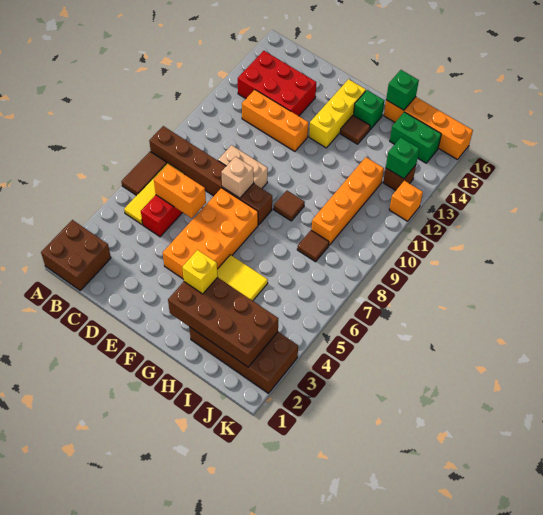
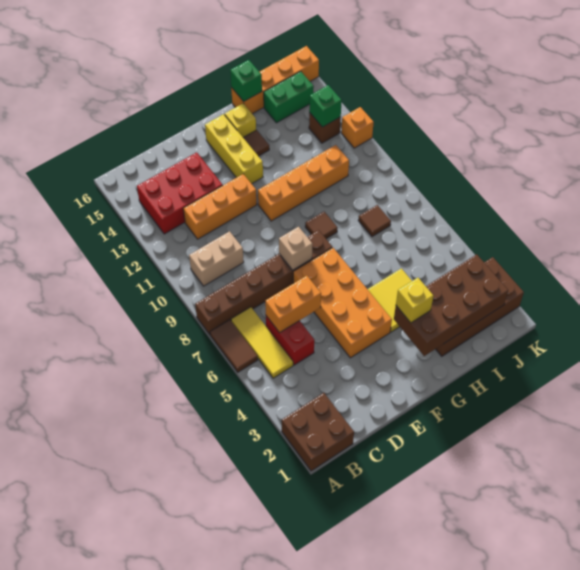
tan 1x2 brick [218,145,268,188] -> tan 1x2 brick moved to [189,231,244,286]
green 1x1 brick [353,90,384,129] -> yellow 1x1 brick [225,103,256,137]
orange 1x4 brick [312,157,384,245] -> orange 1x4 brick turned to [258,145,349,221]

